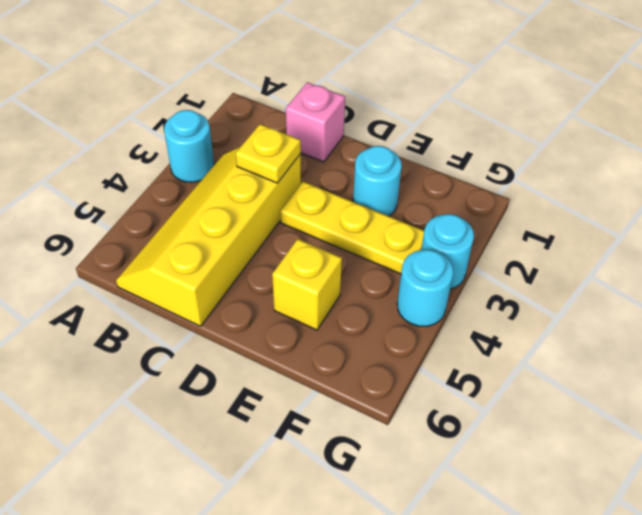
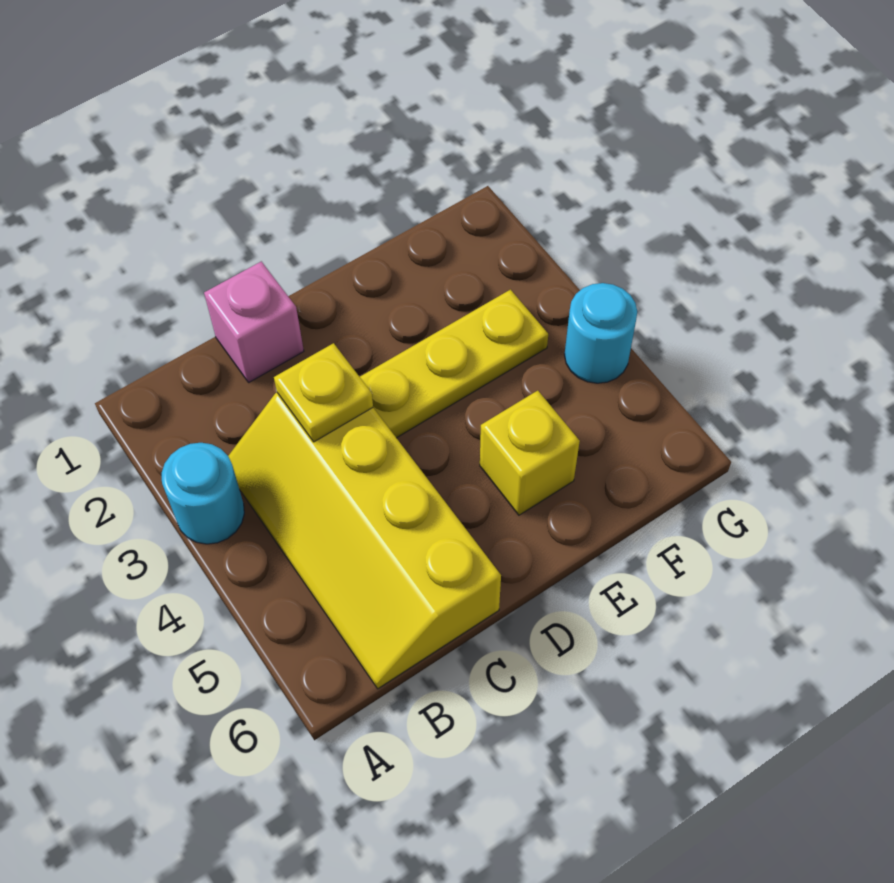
cyan 1x1 round brick [353,146,402,216] -> none
cyan 1x1 round brick [421,214,474,289] -> none

